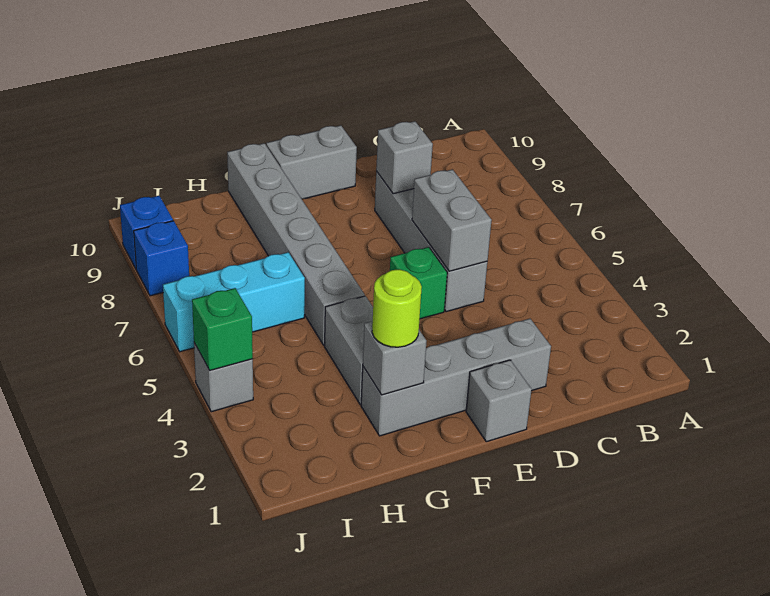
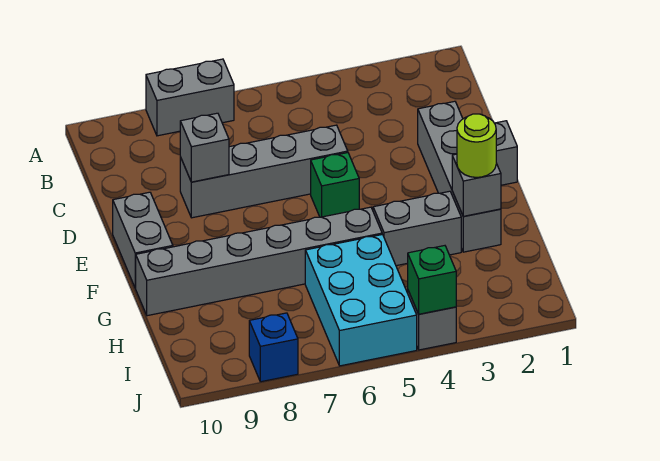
grey 1x2 brick [412,169,492,271] -> grey 1x2 brick moved to [146,59,234,136]
cyan 1x3 brick [163,252,305,352] -> cyan 2x3 brick [305,234,417,366]
blue 1x1 brick [120,196,173,268] -> none

